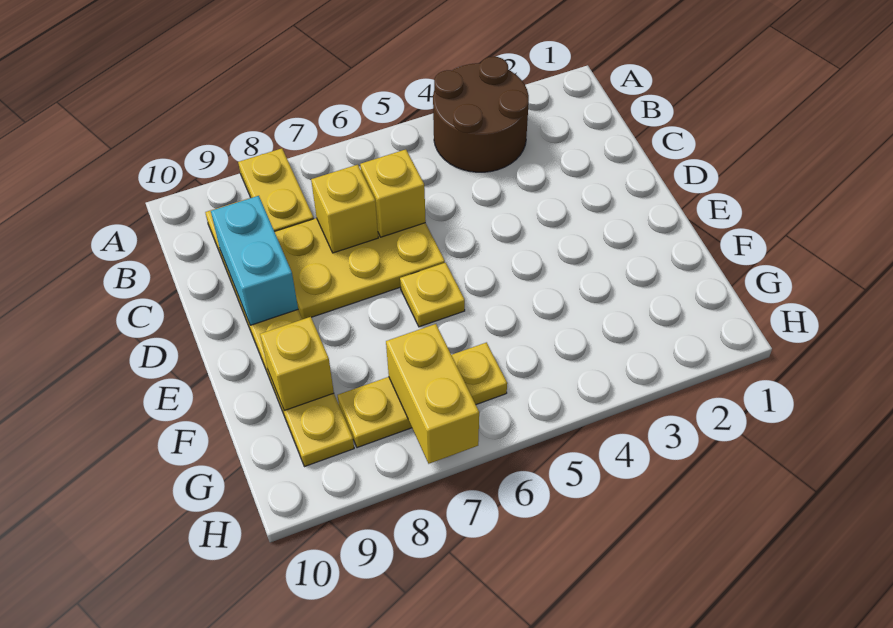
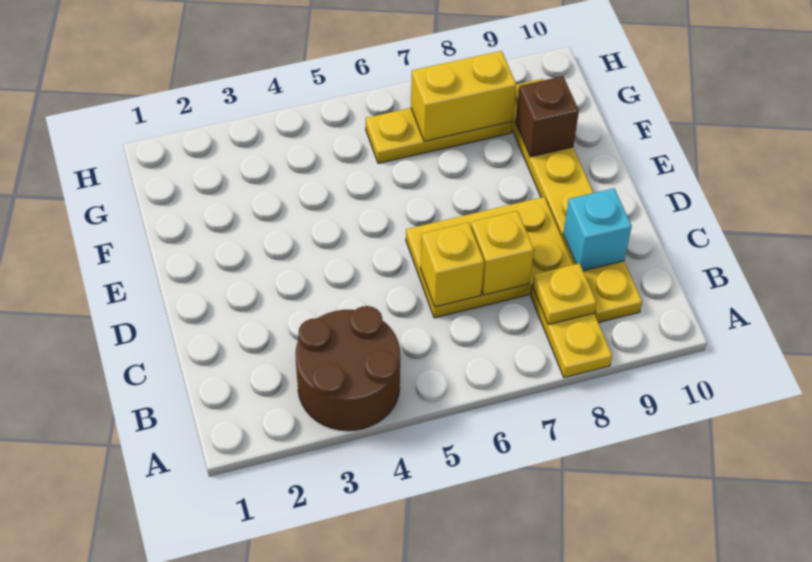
cyan 1x2 brick [211,196,298,325] -> cyan 1x1 brick [563,188,632,271]
yellow 1x1 plate [400,263,465,327] -> yellow 1x1 plate moved to [532,263,596,324]
yellow 1x1 brick [260,317,334,411] -> brown 1x1 brick [516,76,579,157]
yellow 1x2 brick [386,324,479,464] -> yellow 1x2 brick turned to [411,51,516,141]

